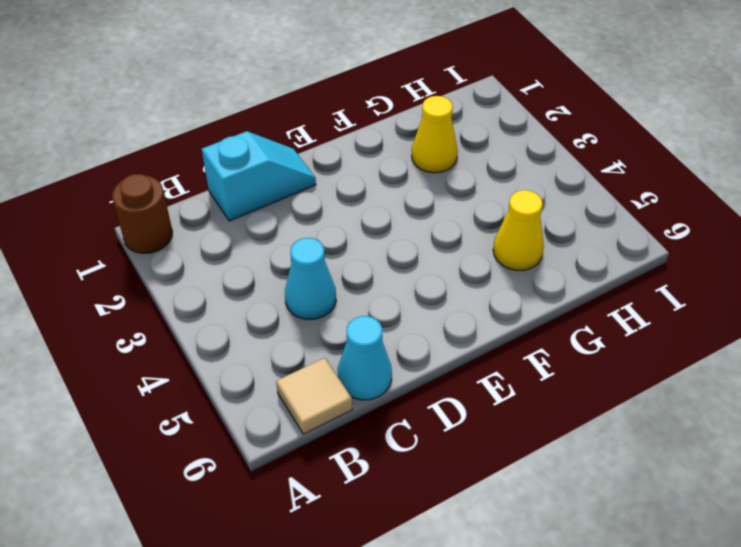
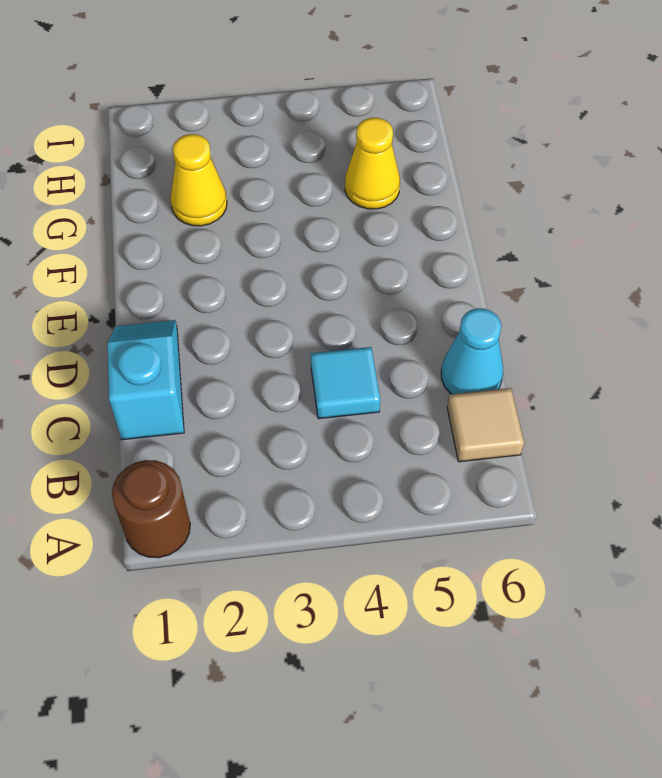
cyan 1x1 cone [285,238,336,320] -> cyan 1x1 tile [311,347,380,419]

